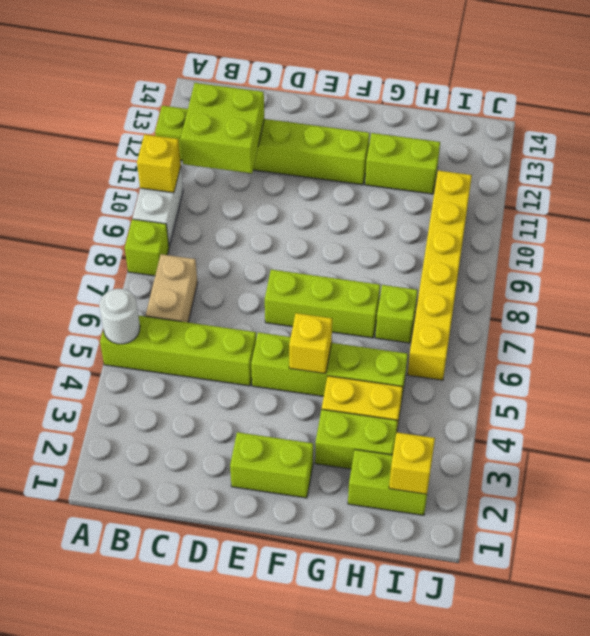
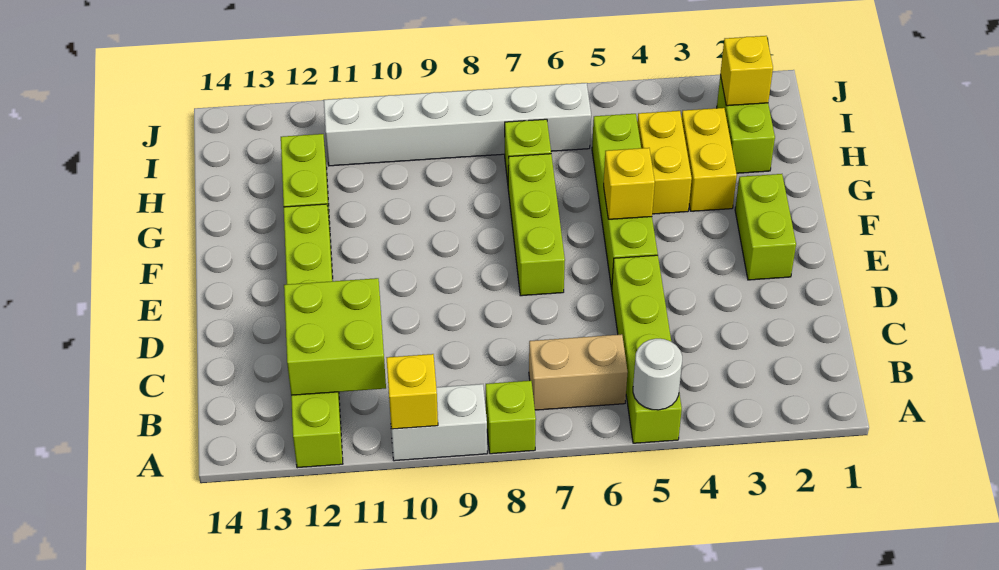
lime 1x2 brick [315,409,397,469] -> yellow 1x2 brick [682,108,737,211]
yellow 1x6 brick [408,171,472,380] -> white 1x6 brick [324,83,591,166]

